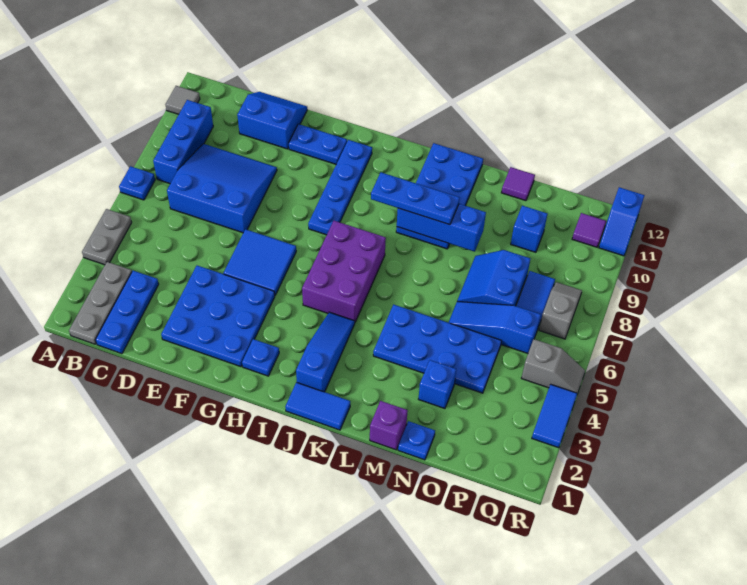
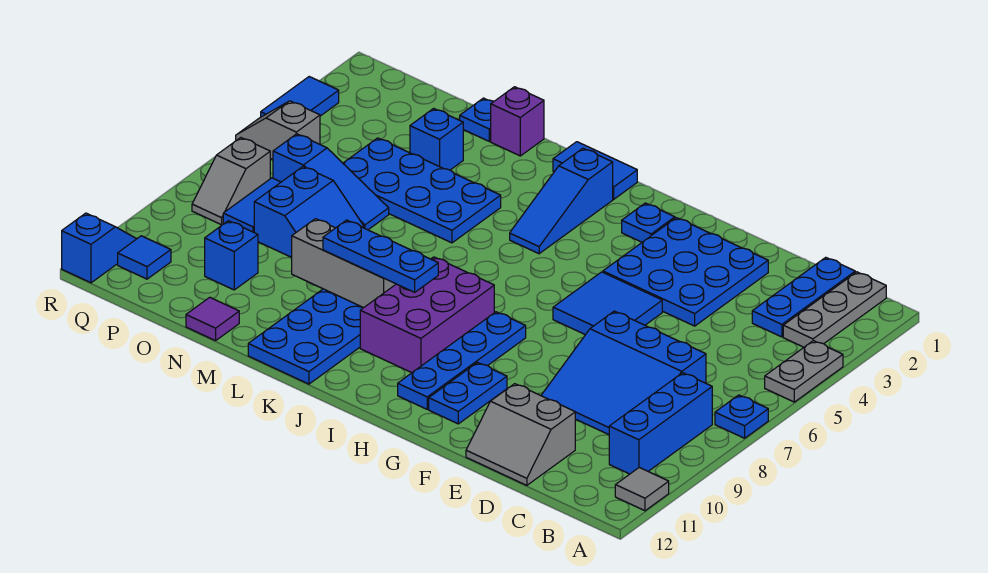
blue 2x2 slope [237,92,307,149] -> grey 2x2 slope [466,384,575,485]
blue 1x2 plate [289,124,347,164] -> blue 1x2 plate turned to [429,362,507,424]
purple 2x3 brick [302,221,386,322] -> purple 2x3 brick moved to [360,257,494,373]
blue 1x3 brick [397,204,486,252] -> grey 1x3 brick [292,219,396,308]
purple 1x1 tile [572,213,606,247] -> blue 1x1 tile [118,236,171,279]

